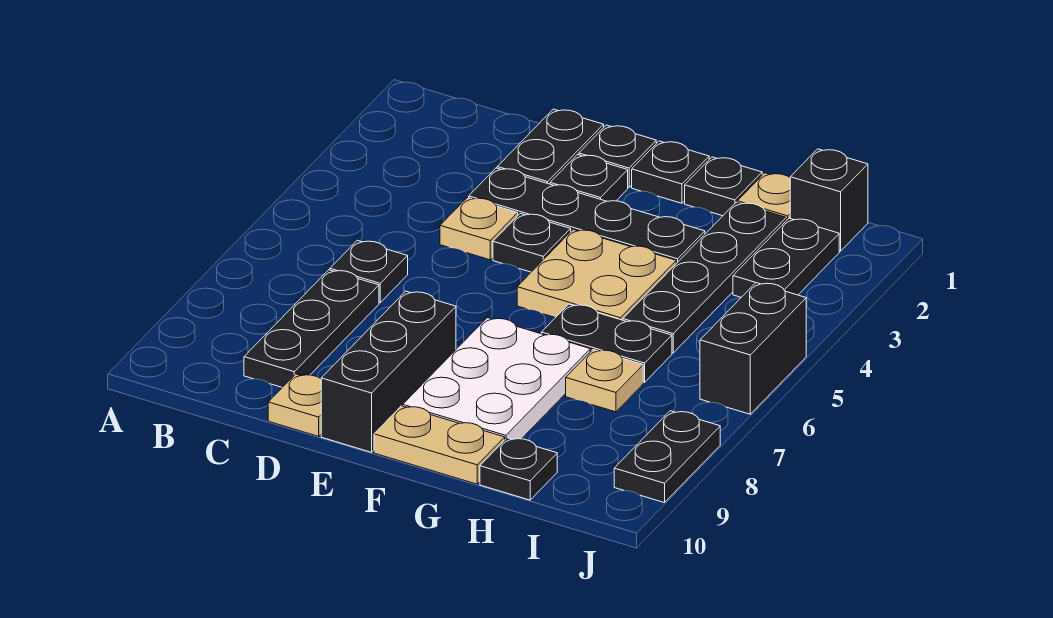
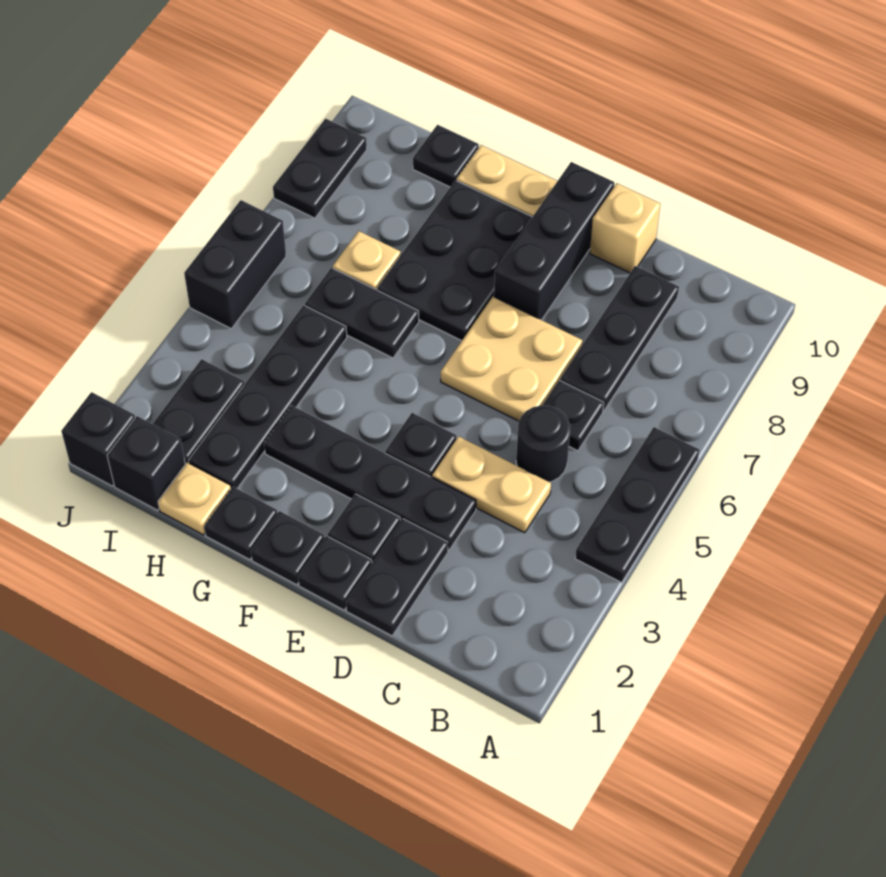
none -> black 1x3 plate [575,427,699,583]
none -> black 1x1 round brick [516,405,570,482]
tan 1x1 plate [440,198,518,260] -> tan 1x2 plate [432,436,551,533]
tan 1x1 plate [268,374,321,436] -> tan 1x1 brick [590,183,660,273]
tan 2x2 plate [517,229,676,320] -> tan 2x2 plate moved to [441,297,583,421]
white 2x3 plate [403,318,590,439] -> black 2x3 plate [377,180,532,341]
none -> black 1x1 brick [61,392,135,486]

